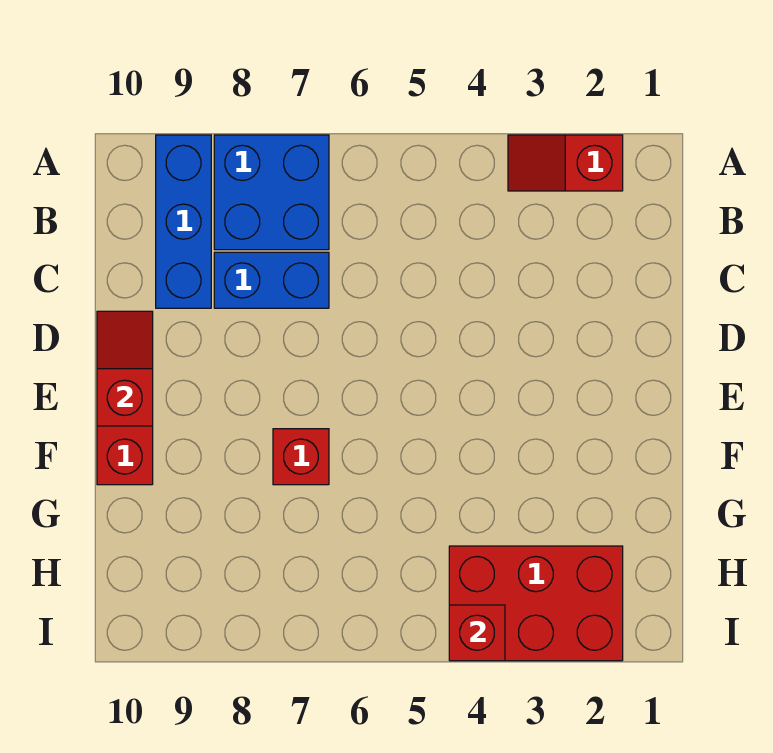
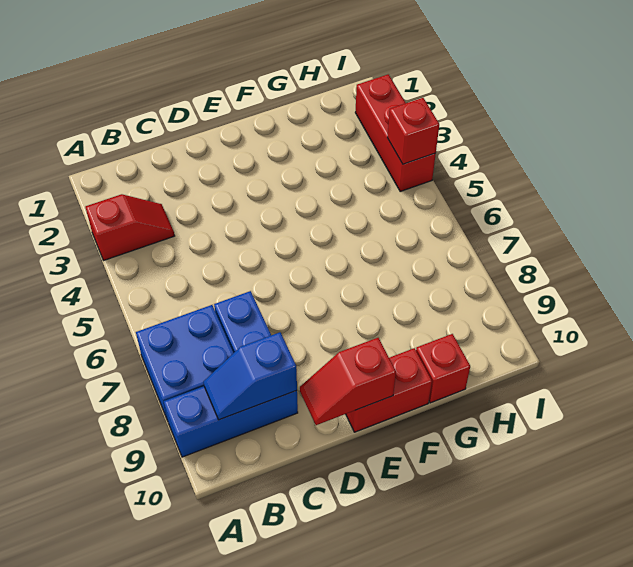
red 1x2 slope [508,135,623,191] -> red 1x2 slope turned to [85,194,174,260]
none -> blue 1x2 slope [203,332,297,420]
red 1x1 brick [273,429,329,485] -> red 1x1 brick moved to [416,334,470,403]
red 2x3 brick [449,546,623,661] -> red 1x3 brick [355,74,436,191]

